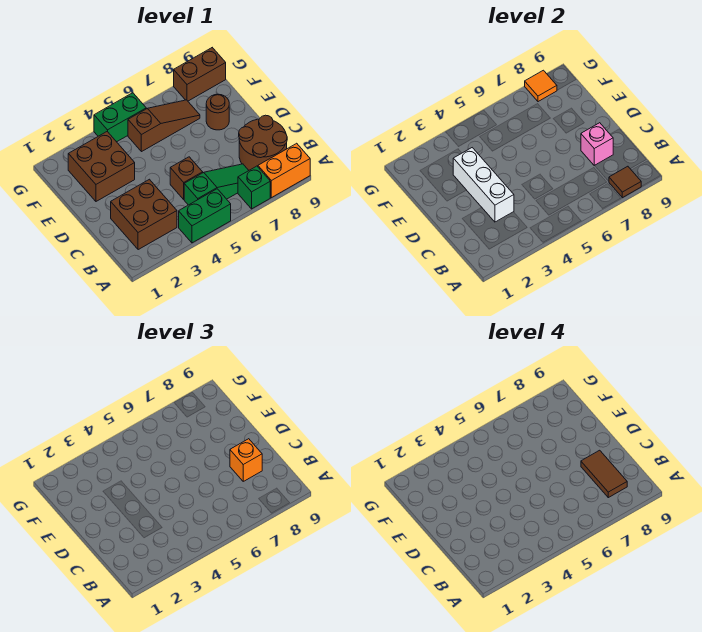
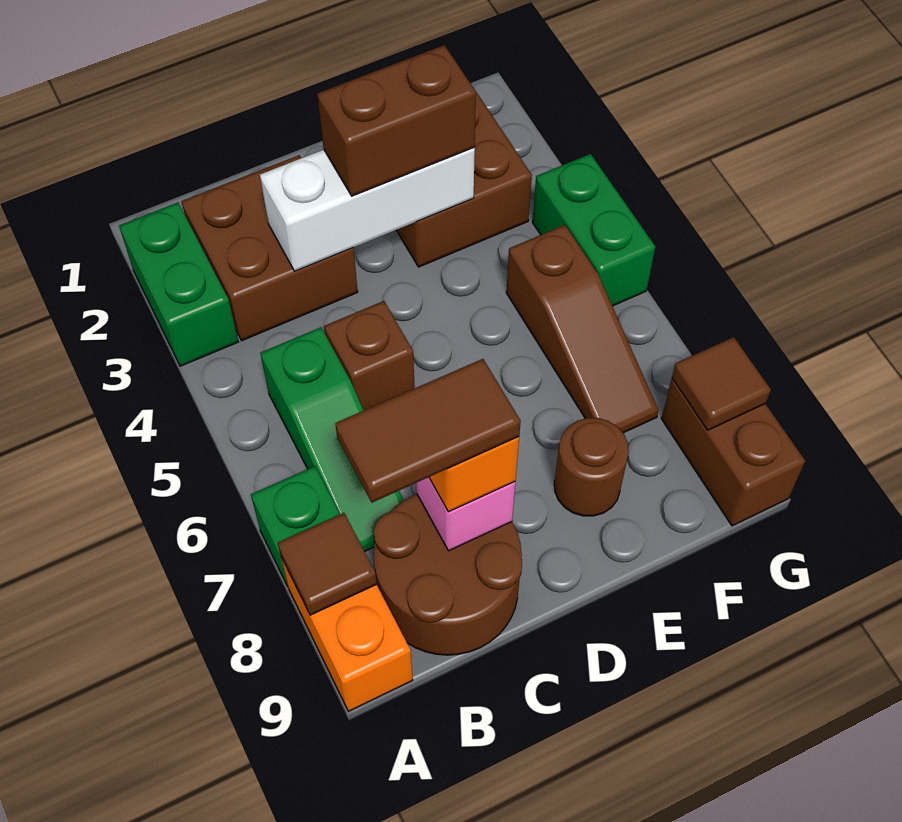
green 1x2 brick [179,189,231,243] -> green 1x2 brick moved to [119,203,238,366]
none -> brown 1x2 brick [317,45,476,196]
orange 1x1 tile [525,70,557,102] -> brown 1x1 tile [672,337,771,430]

